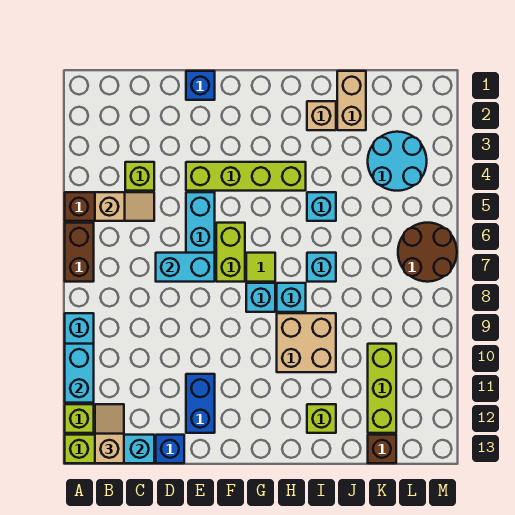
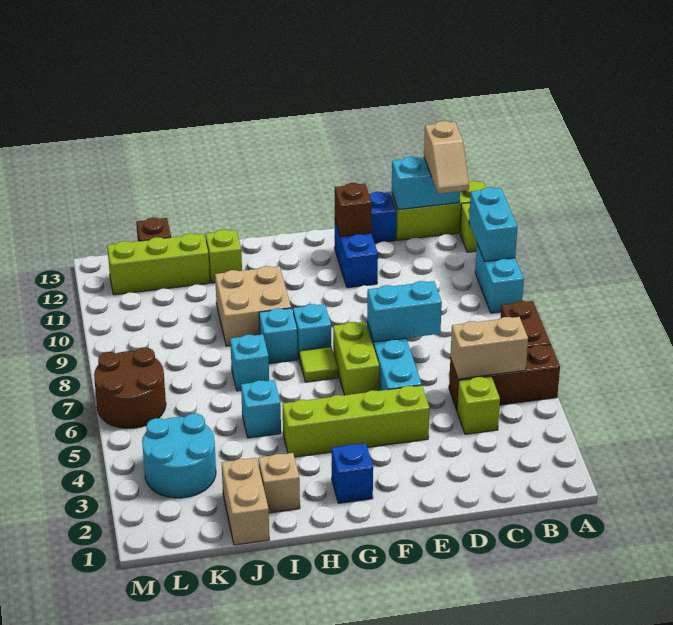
tan 1x2 slope [95,192,154,221] -> tan 1x2 brick [450,317,528,379]
blue 1x1 brick [186,71,215,100] -> blue 1x1 brick moved to [332,443,373,503]
none -> brown 1x1 brick [335,183,372,237]
lime 1x3 brick [368,344,396,433] -> lime 1x3 brick turned to [107,233,210,295]

